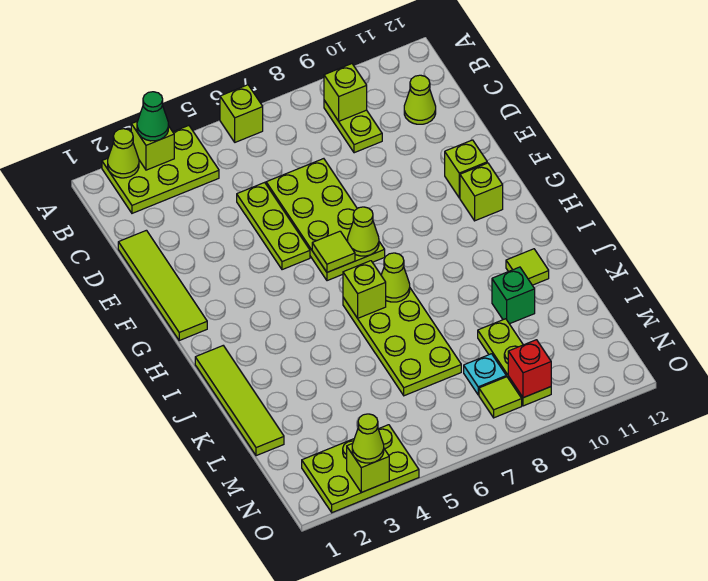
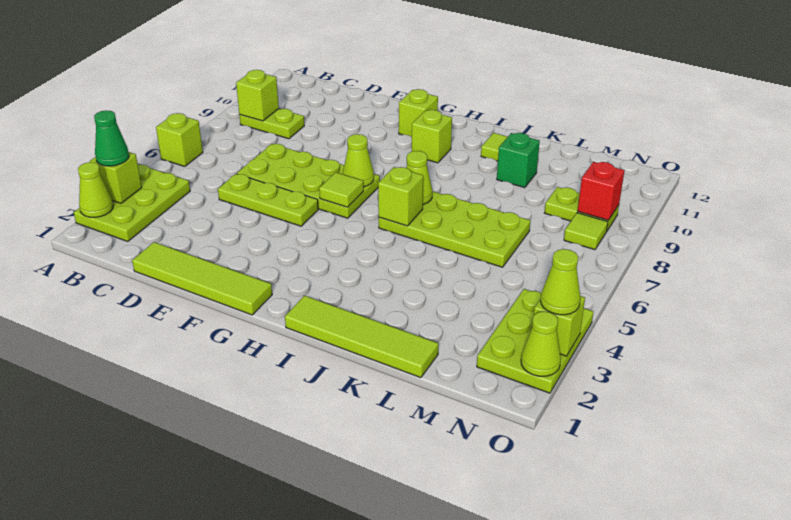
lime 1x1 cone [404,75,436,124] -> lime 1x1 cone moved to [521,311,561,376]
lime 1x1 brick [445,140,487,198] -> lime 1x1 brick moved to [412,110,452,163]
lime 1x3 plate [478,319,551,406] -> lime 1x2 plate [545,187,619,231]
cyan 1x1 plate [464,354,506,395] -> none

